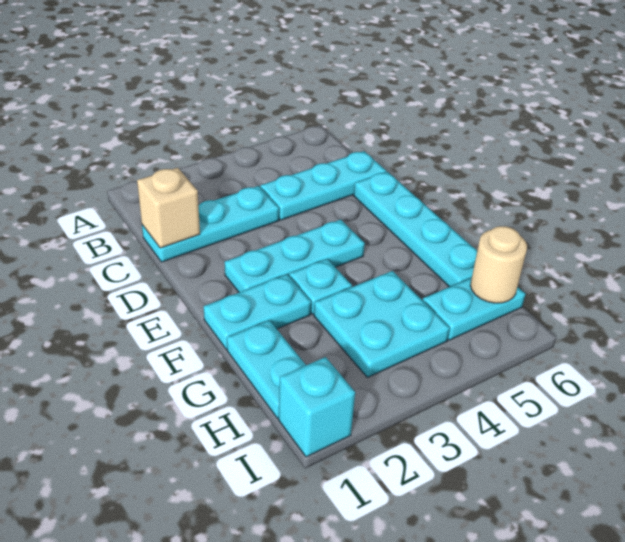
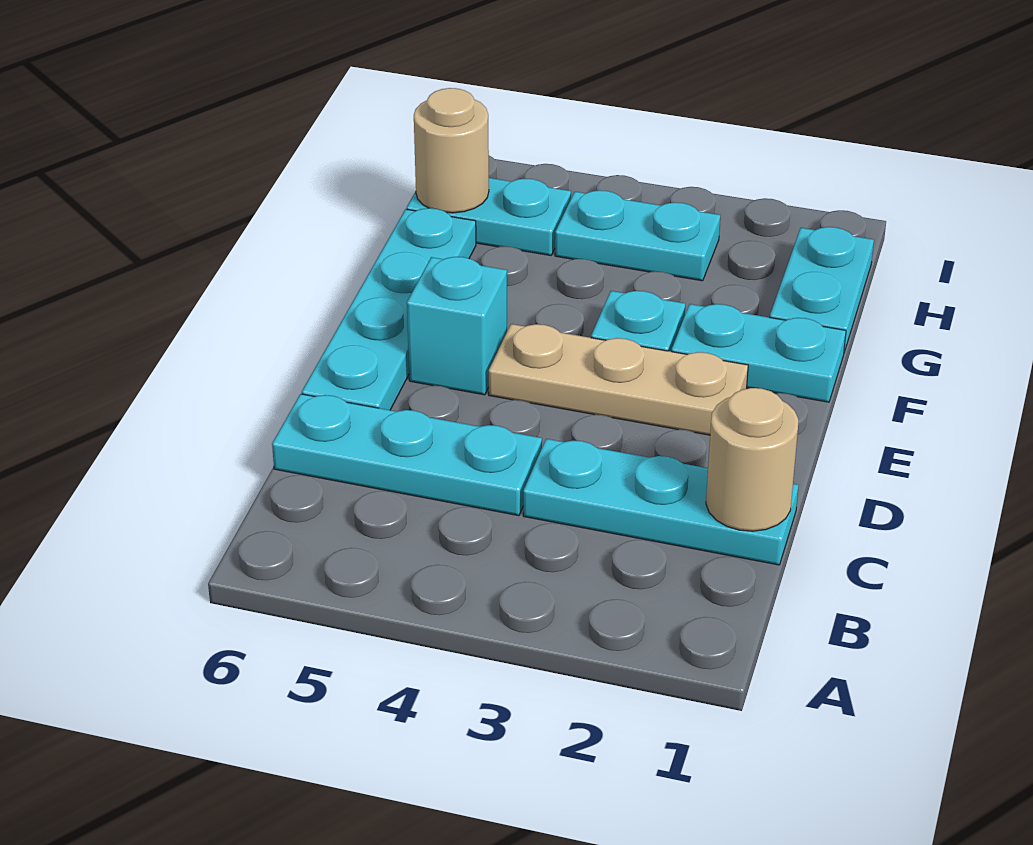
tan 1x1 brick [137,168,200,248] -> tan 1x1 round brick [706,388,798,531]
cyan 1x3 plate [224,219,365,292] -> tan 1x3 plate [489,324,748,435]
cyan 2x2 plate [314,271,450,377] -> cyan 1x2 plate [555,190,720,281]
cyan 1x1 brick [279,357,355,457] -> cyan 1x1 brick moved to [407,257,507,395]

